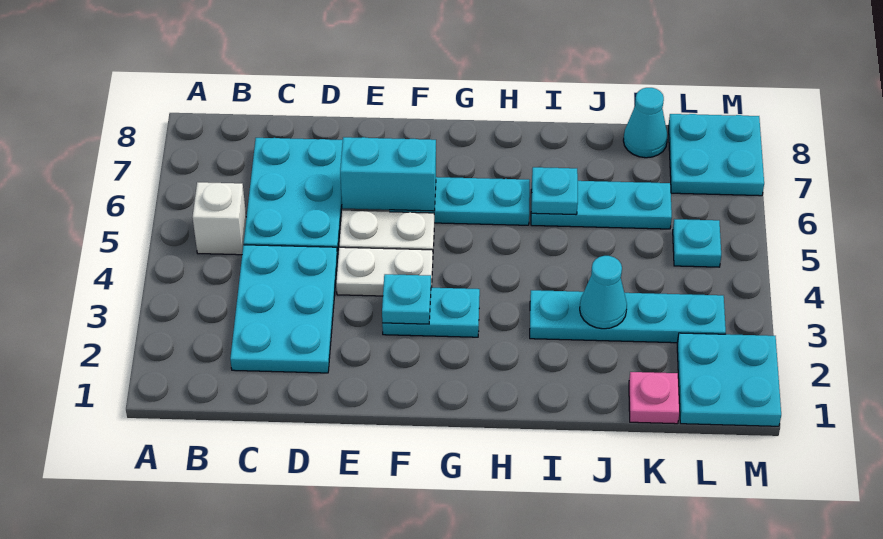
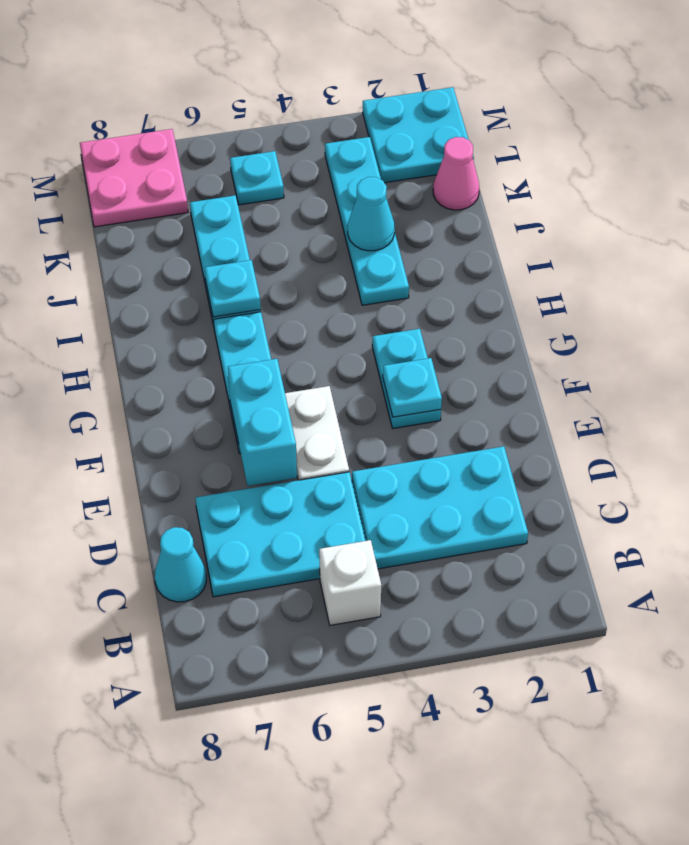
white 1x2 plate [336,247,433,296] -> none
pink 1x1 plate [629,372,679,424] -> pink 1x1 cone [433,137,479,210]
cyan 1x1 cone [623,88,668,158] -> cyan 1x1 cone moved to [155,527,206,602]
cyan 2x2 plate [669,114,764,196] -> pink 2x2 plate [80,129,188,227]

